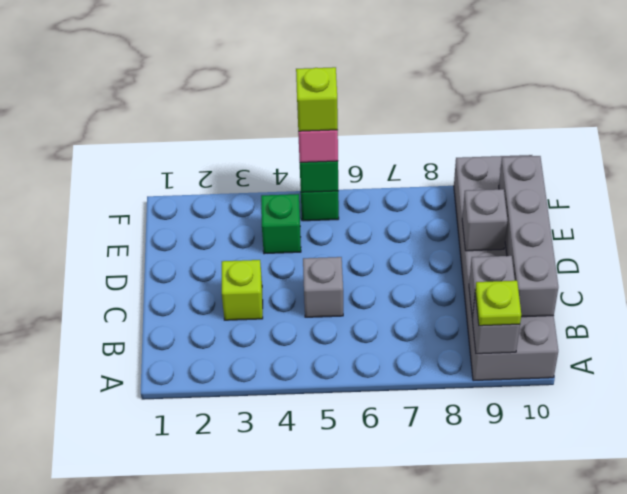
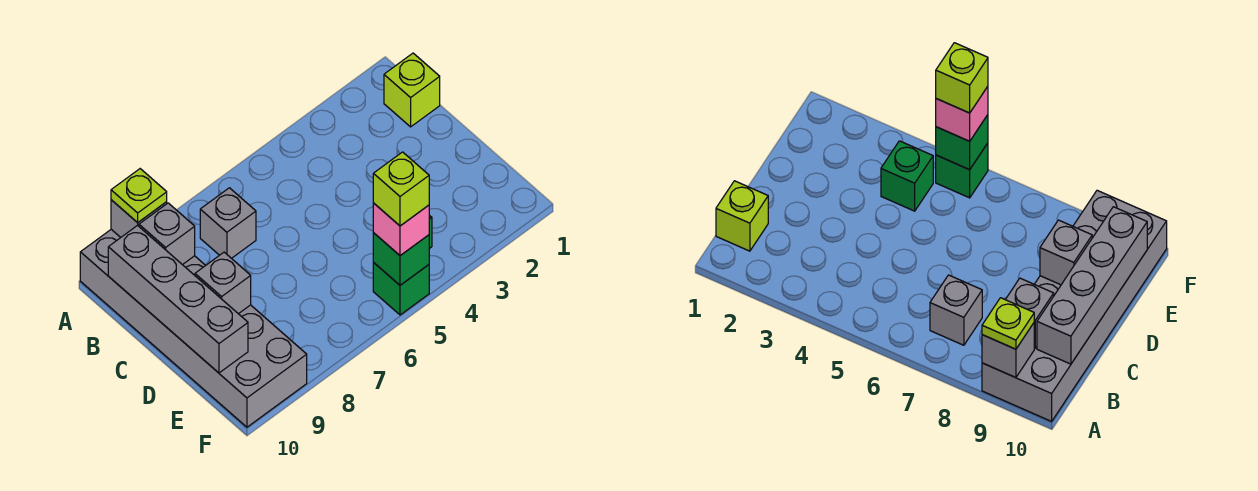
lime 1x1 brick [222,260,263,320] -> lime 1x1 brick moved to [384,53,440,127]
grey 1x1 brick [303,257,343,317] -> grey 1x1 brick moved to [200,188,256,258]

